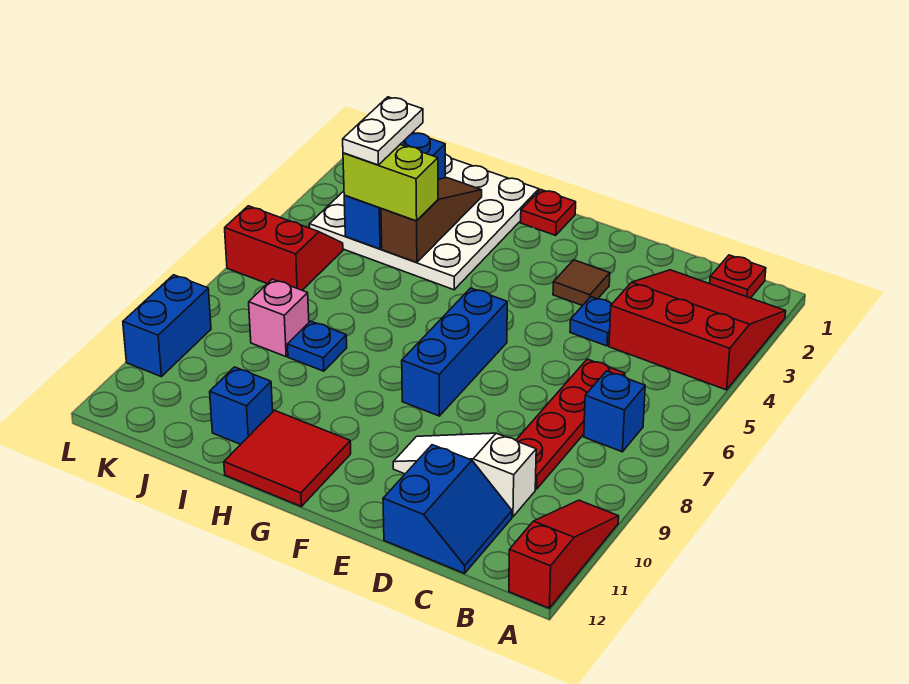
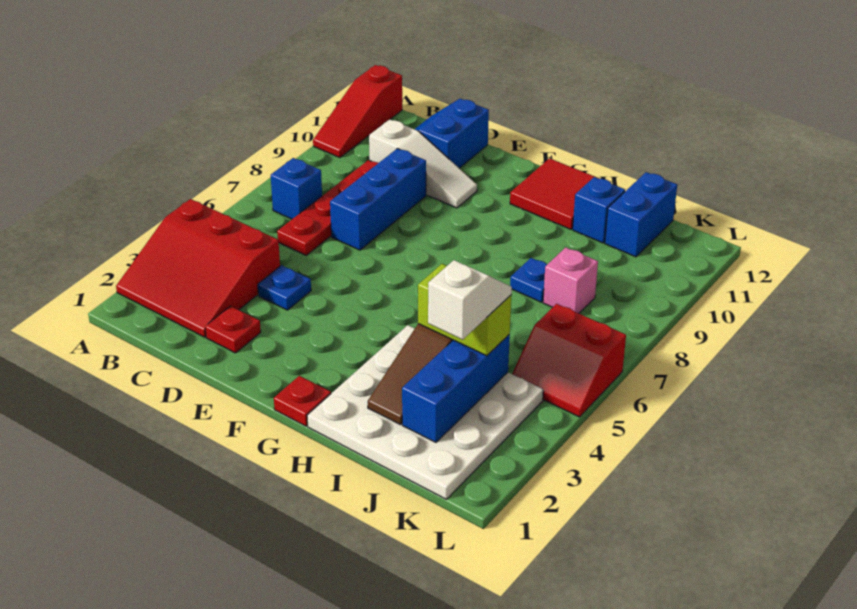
red 1x1 plate [710,255,766,298] -> red 1x1 plate moved to [205,306,261,353]
brown 1x1 tile [553,260,610,306] -> none
blue 1x3 brick [402,288,507,416] -> blue 1x3 brick moved to [330,148,426,250]
white 1x2 plate [343,97,423,165] -> white 1x2 slope [428,260,512,340]
blue 1x2 brick [123,275,211,377] -> blue 1x2 brick moved to [605,172,677,257]

